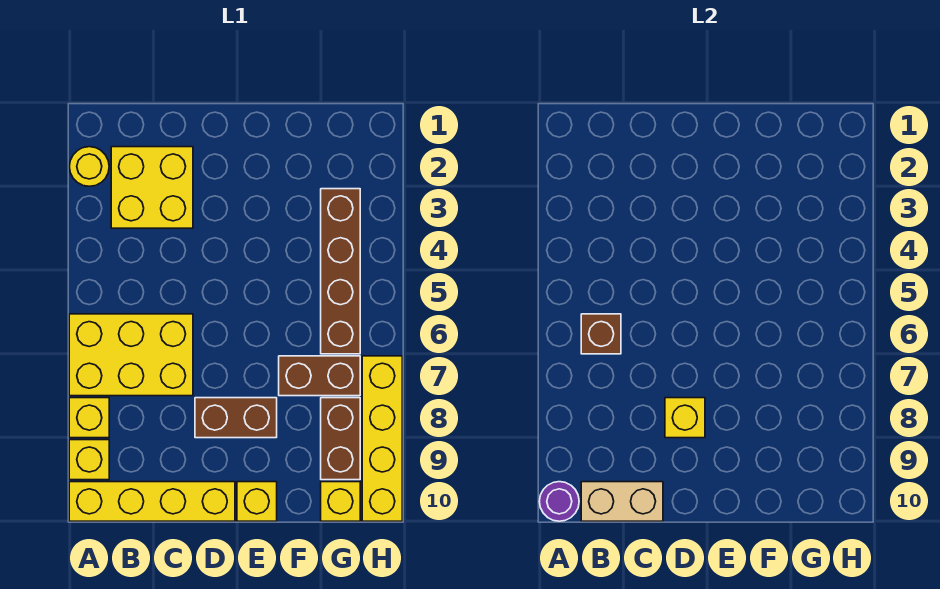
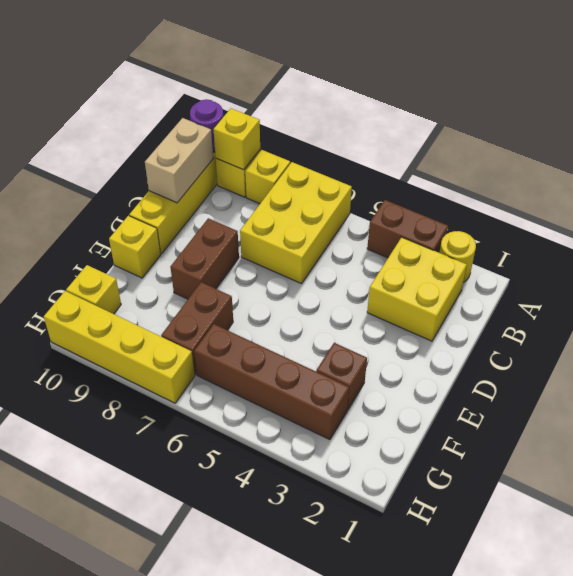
brown 1x1 brick [581,314,621,354] -> brown 1x1 brick moved to [316,343,367,410]
yellow 1x1 brick [665,398,705,438] -> yellow 1x1 brick moved to [214,108,260,170]
brown 1x2 brick [321,398,360,480] -> brown 1x2 brick moved to [367,200,448,258]

